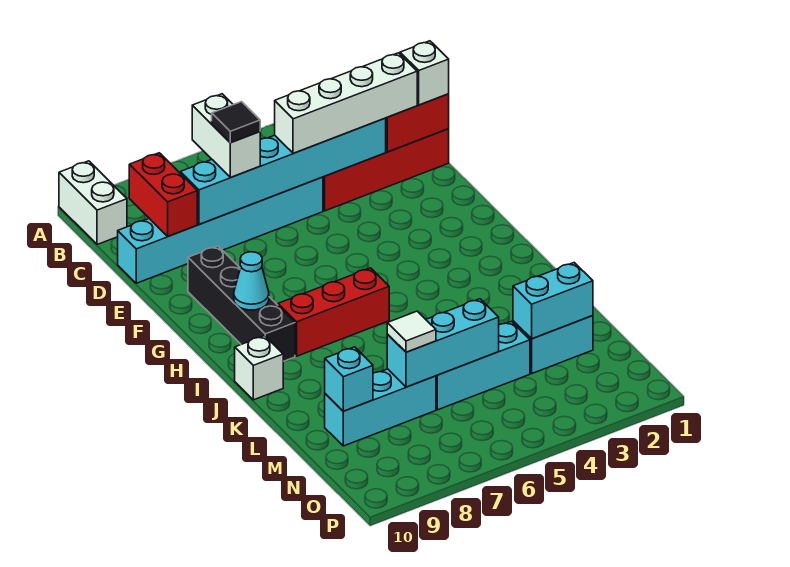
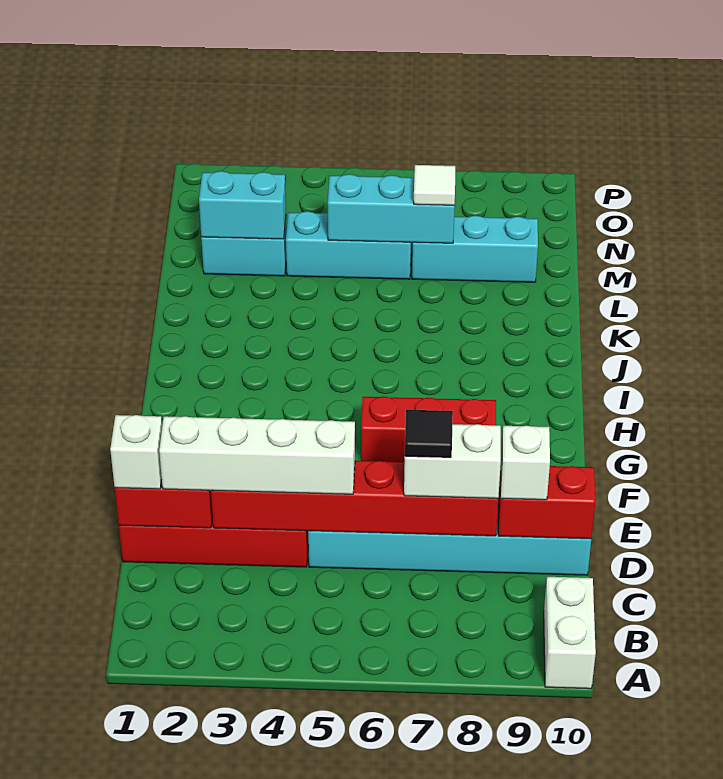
white 1x2 brick [192,94,260,177] -> white 1x2 brick turned to [404,424,501,498]
red 1x2 brick [129,153,197,236] -> red 1x2 brick turned to [498,466,595,539]
cyan 1x6 brick [180,118,386,224] -> red 1x6 brick [211,461,498,536]
black 1x4 brick [188,246,295,361] -> none
cyan 1x1 cone [234,252,269,310] -> none
red 1x3 brick [278,268,389,356] -> red 1x3 brick moved to [361,396,496,462]
white 1x1 brick [235,336,283,400] -> white 1x1 brick moved to [500,426,550,500]
cyan 1x1 brick [325,347,373,411] -> none

